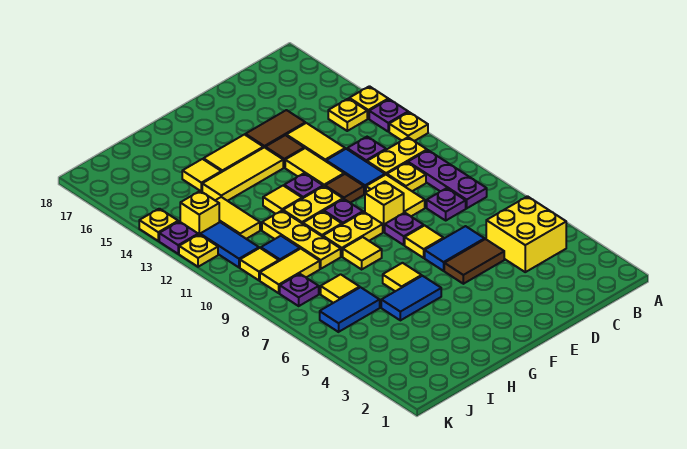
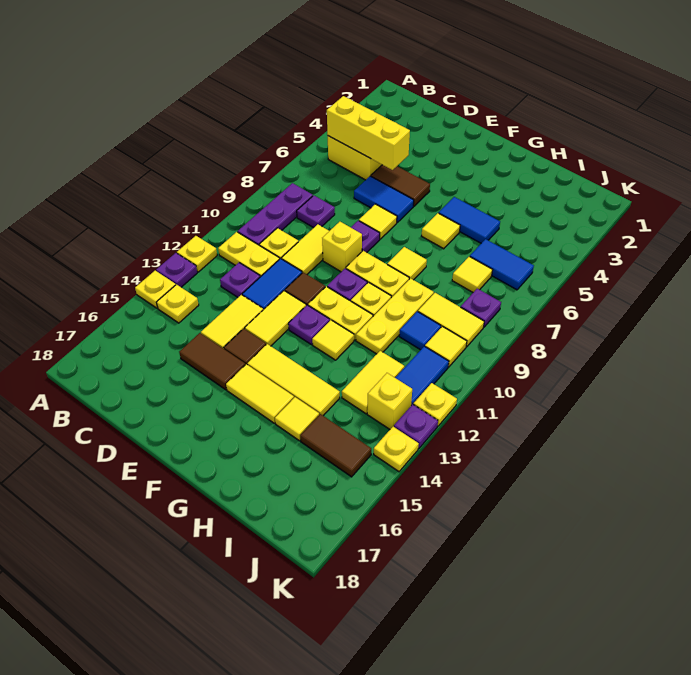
none -> yellow 1x3 brick [327,96,410,170]
none -> brown 1x2 tile [300,414,371,477]

